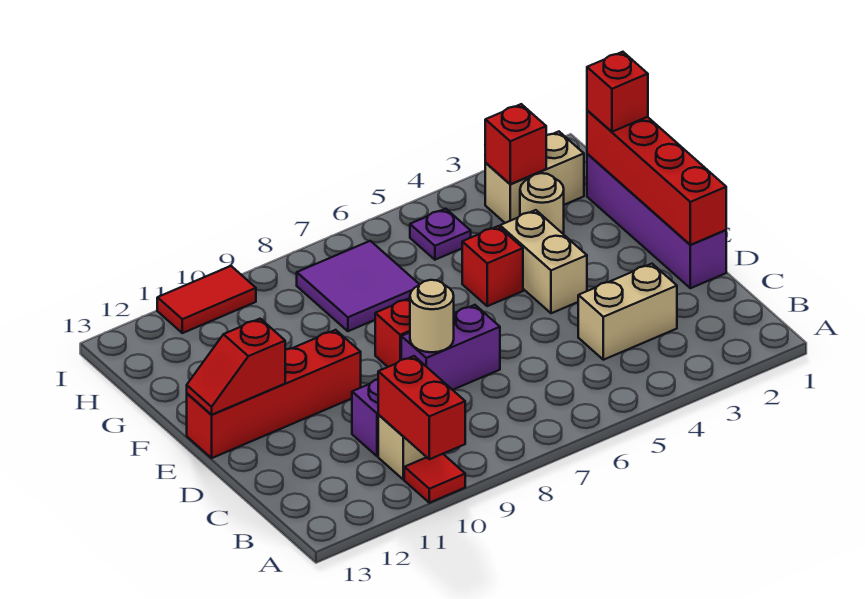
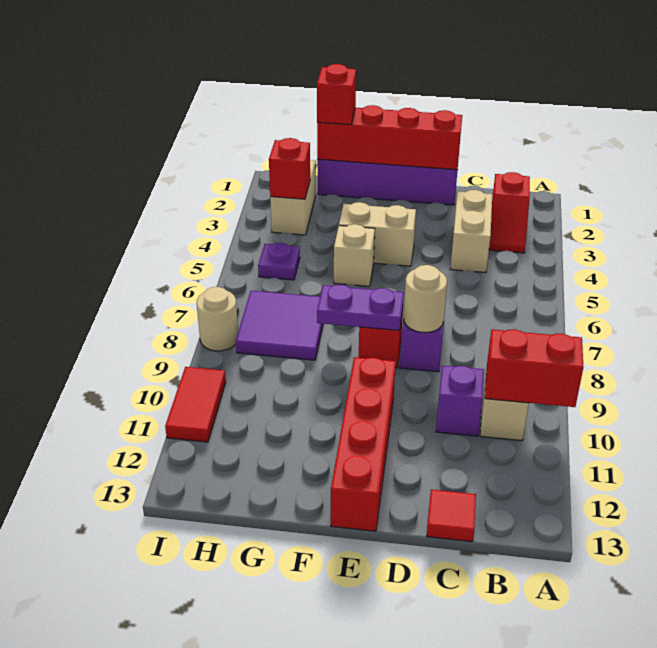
red 1x1 tile [404,454,465,503] -> red 1x1 tile moved to [427,490,476,542]
none -> purple 1x2 plate [317,285,404,330]
red 1x2 slope [187,319,285,415] -> red 1x2 slope moved to [489,172,530,253]
red 1x1 brick [462,226,523,306] -> tan 1x1 brick [334,224,375,286]
tan 1x1 round brick [520,173,564,234] -> tan 1x1 round brick moved to [197,287,238,351]

